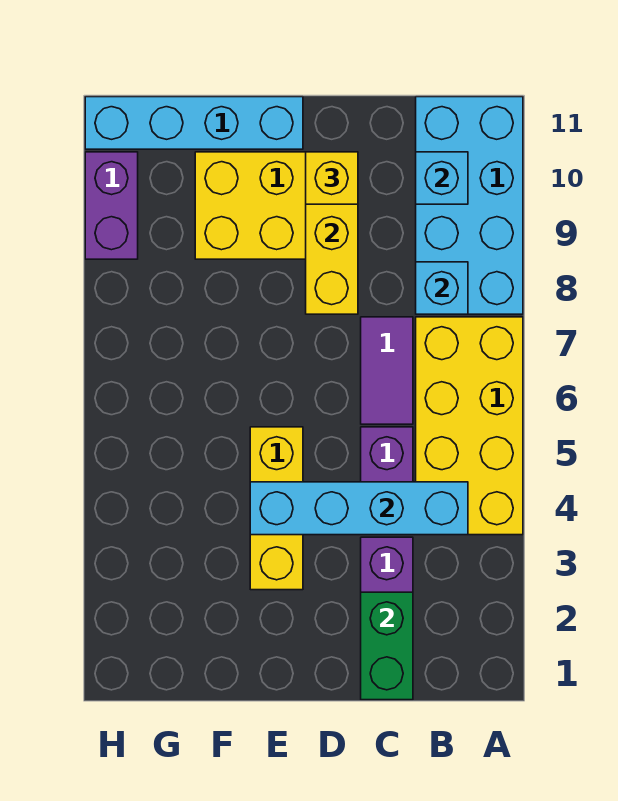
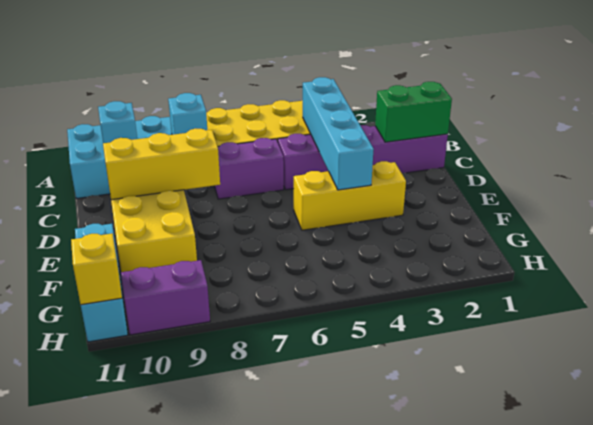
purple 1x2 tile [361,317,413,424] -> purple 1x2 brick [214,138,284,199]
yellow 1x1 brick [306,152,358,204] -> yellow 1x1 brick moved to [71,234,122,305]
cyan 1x4 brick [85,97,303,149] -> cyan 1x3 brick [75,224,128,342]

